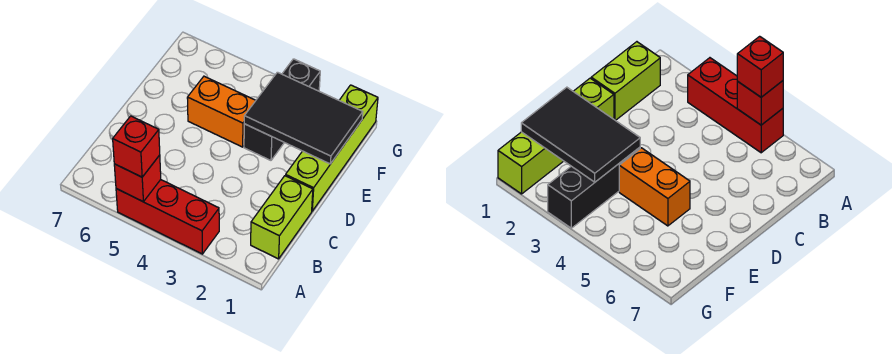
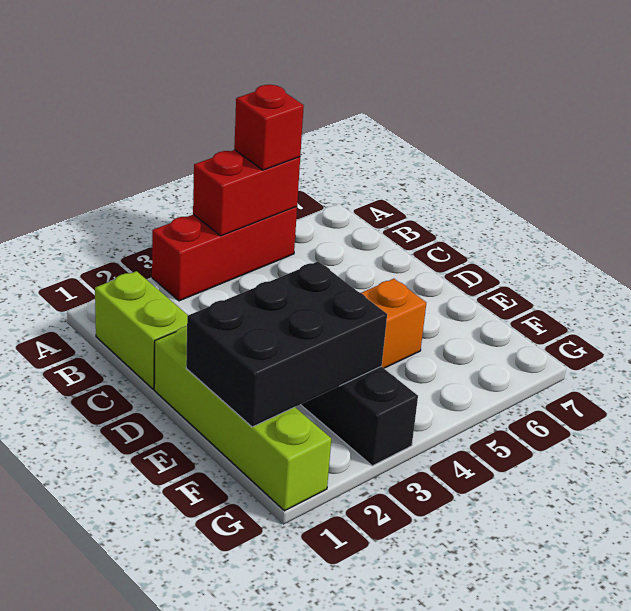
red 1x1 brick [114,155,161,201] -> red 1x2 brick [193,150,300,236]
black 2x3 tile [244,72,363,164] -> black 2x3 brick [186,261,387,427]

